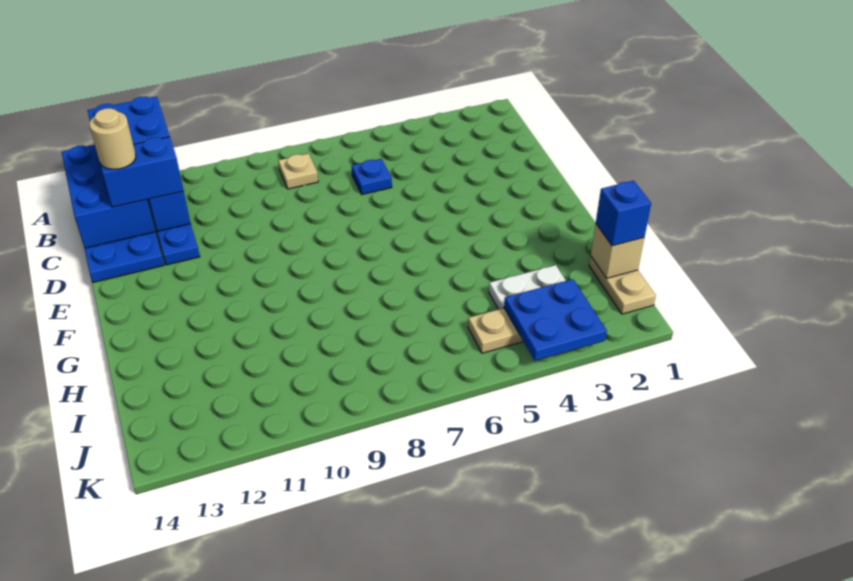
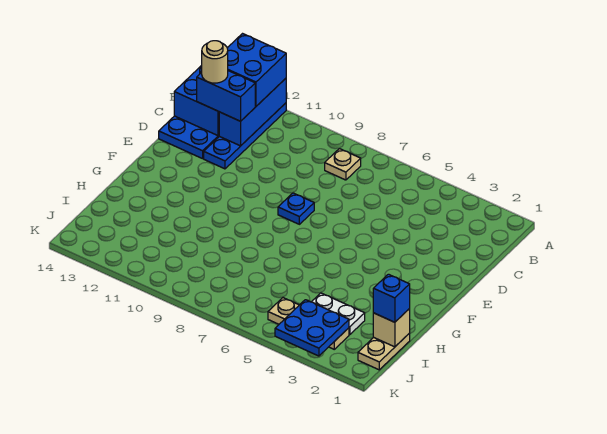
blue 1x1 plate [352,159,392,195] -> blue 1x1 plate moved to [278,193,314,224]

